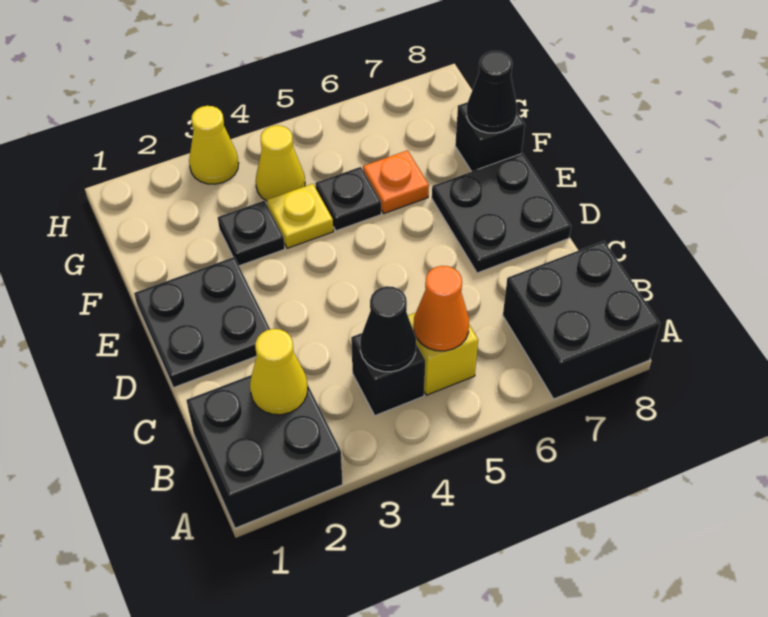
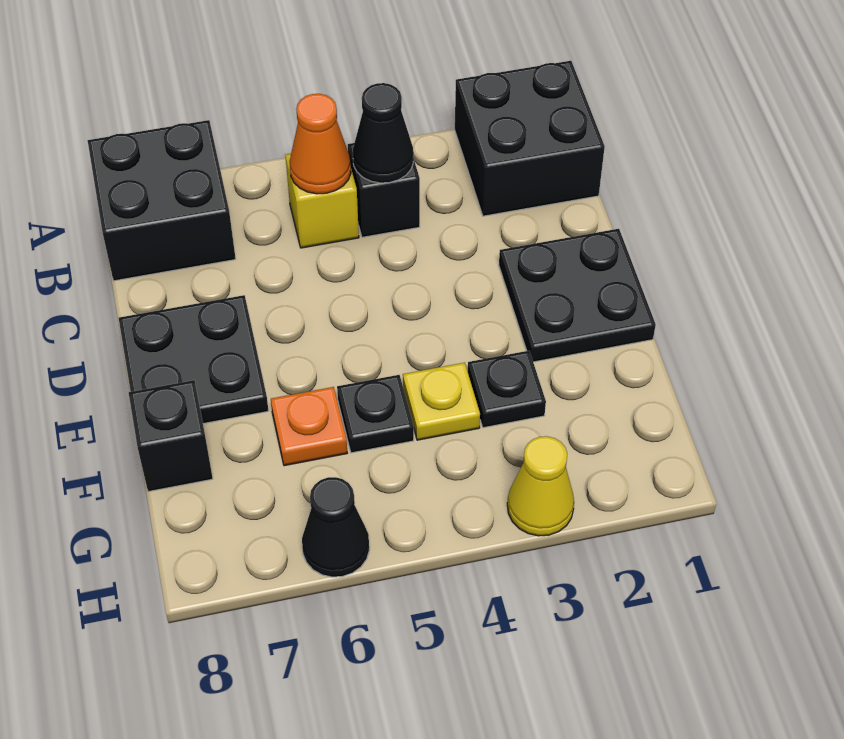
yellow 1x1 cone [250,329,308,415] -> none
black 1x1 cone [467,51,517,133] -> black 1x1 cone moved to [302,477,369,577]
yellow 1x1 cone [256,125,305,201] -> none

